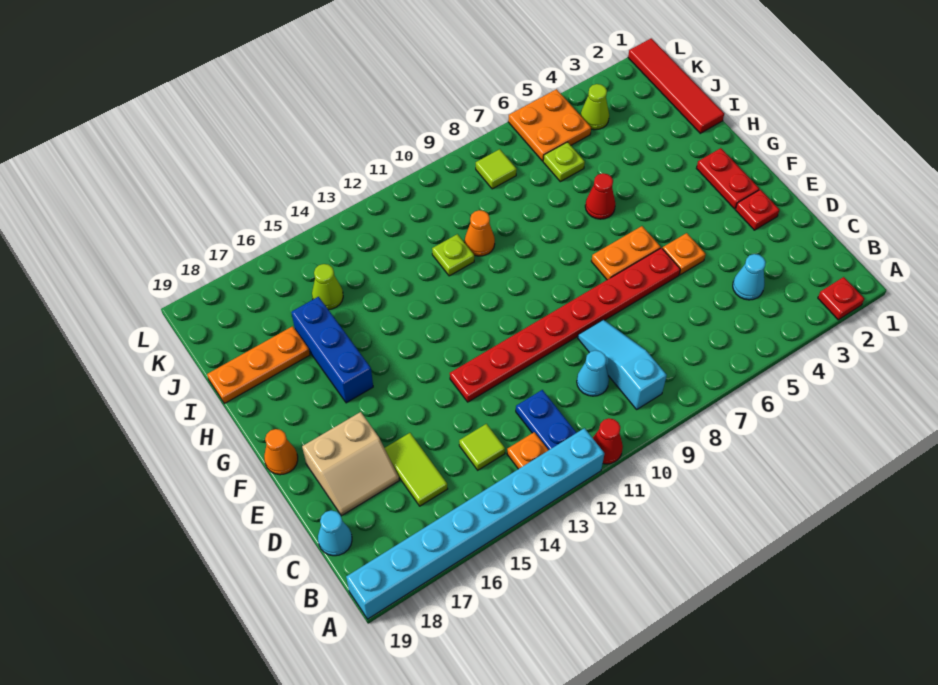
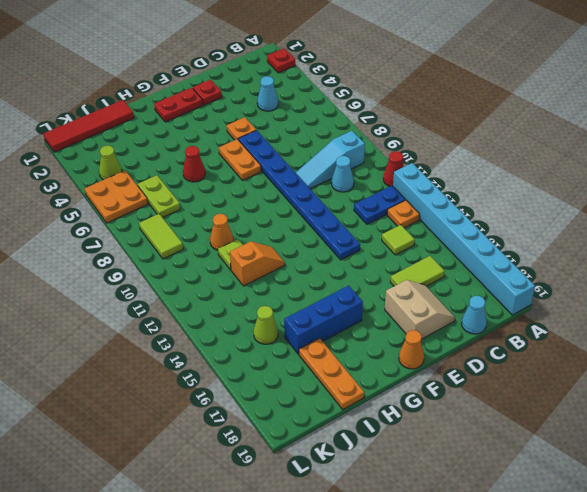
red 1x8 plate [450,248,680,402] -> blue 1x8 plate [238,130,360,260]
none -> orange 1x2 slope [230,241,285,286]
lime 1x1 plate [543,142,585,182] -> lime 1x2 plate [138,175,180,218]
lime 1x1 tile [476,149,517,189] -> lime 1x2 tile [139,214,183,259]

